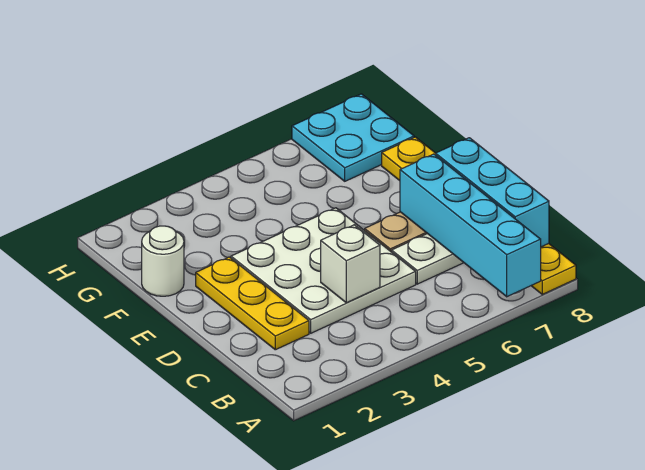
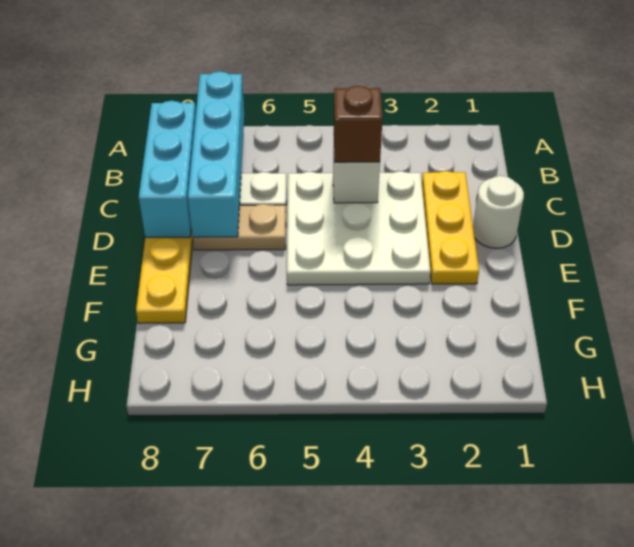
none -> brown 1x1 brick [334,86,383,162]
white 1x1 round brick [142,226,184,296] -> white 1x1 round brick moved to [473,176,524,248]
cyan 2x2 plate [292,94,414,181] -> none

